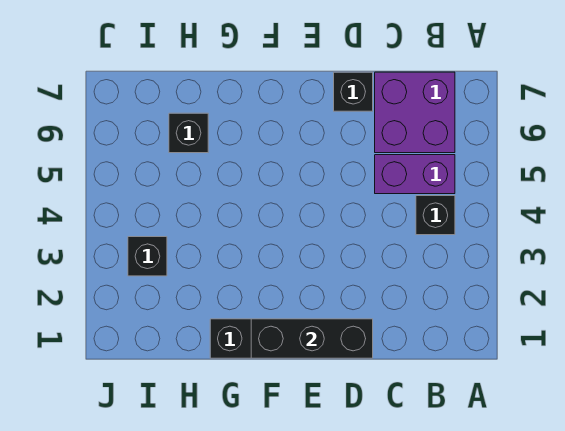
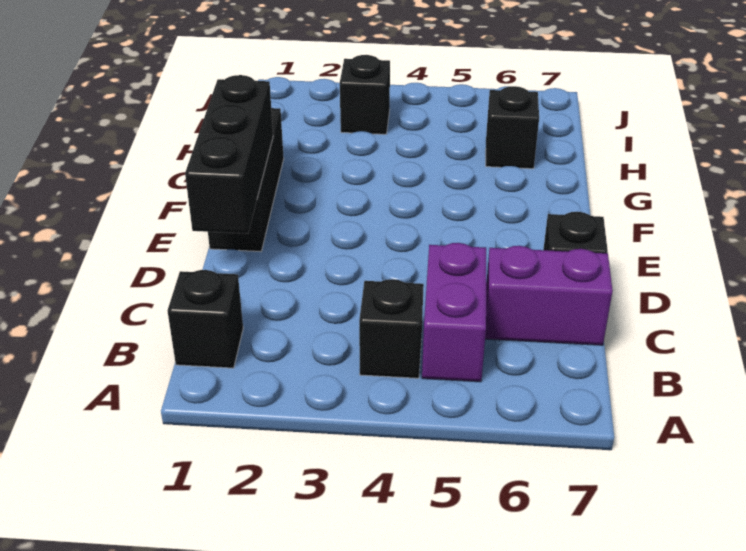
none -> black 1x1 brick [168,270,243,368]
purple 2x2 brick [375,72,455,153] -> purple 1x2 brick [485,246,613,345]

